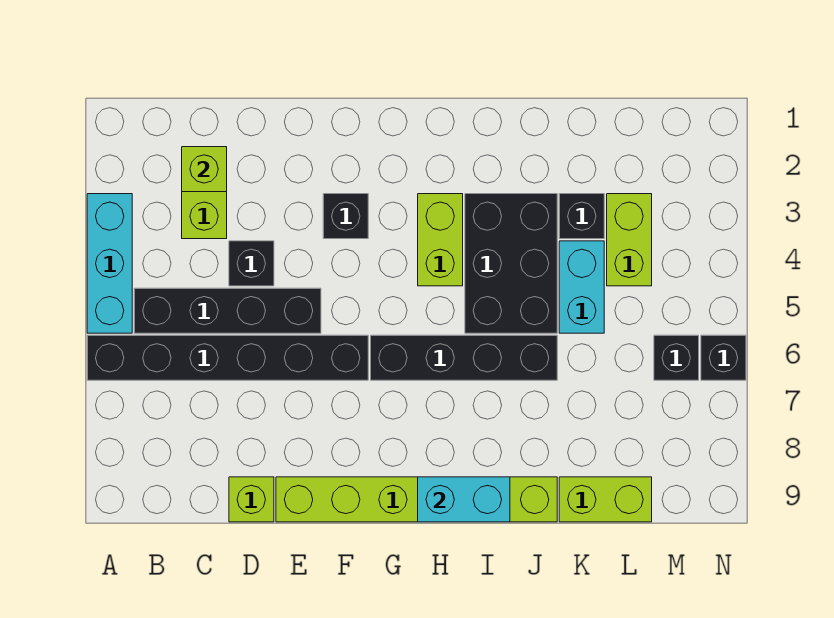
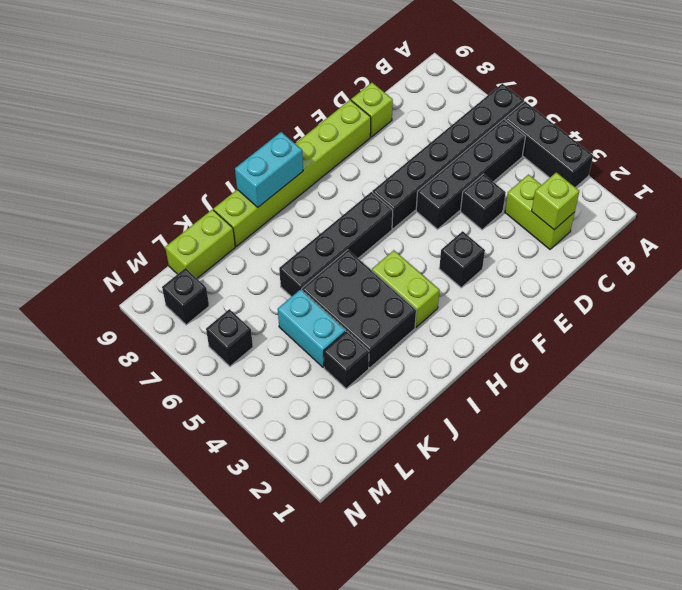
cyan 1x3 brick [87,194,132,333] -> black 1x3 brick [505,102,593,188]
lime 1x2 brick [607,194,652,286] -> none
black 1x1 brick [701,335,746,380] -> black 1x1 brick moved to [162,268,209,325]

